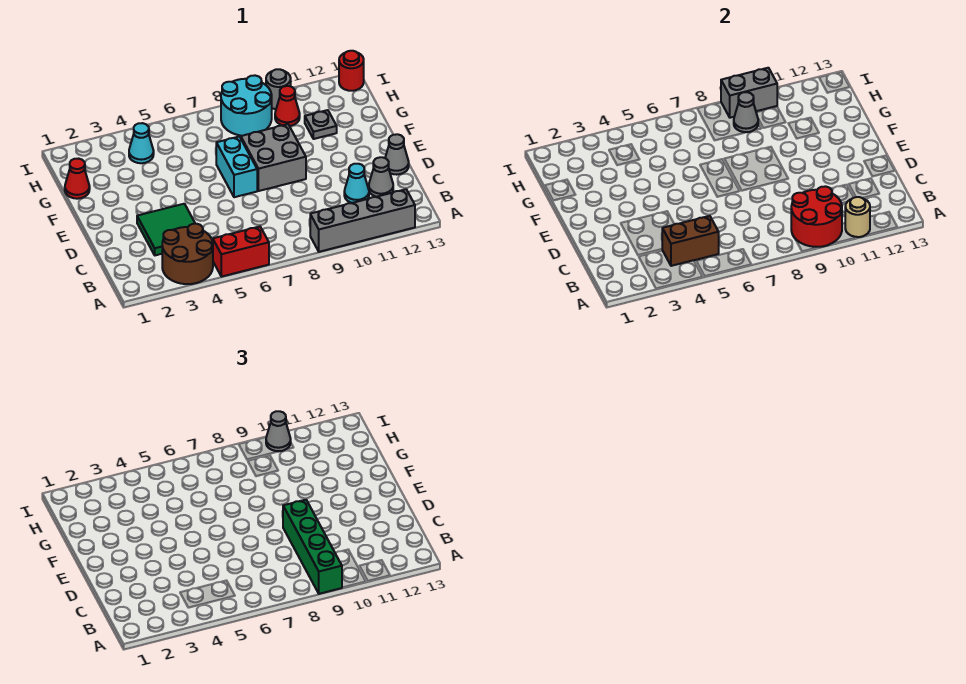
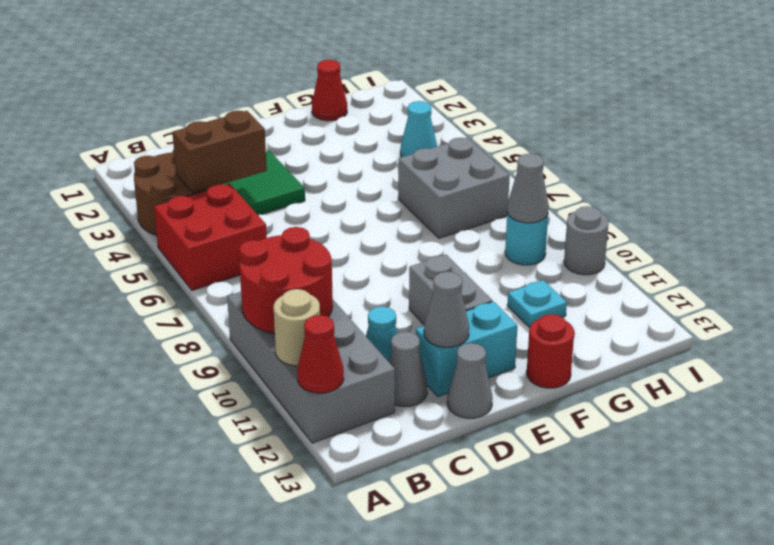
red 1x2 brick [213,227,269,277] -> red 2x2 brick [154,184,267,290]
grey 1x4 brick [310,189,415,252] -> grey 2x4 brick [227,292,395,443]
green 1x4 brick [283,500,342,594] -> none
brown 1x2 brick [662,216,719,266] -> brown 1x2 brick turned to [172,110,267,193]
cyan 1x2 brick [216,137,257,197] -> cyan 1x2 brick moved to [416,301,517,396]
grey 2x2 brick [241,124,306,191] -> grey 2x2 brick moved to [398,138,510,238]
grey 1x1 plate [305,110,337,139] -> cyan 1x1 plate [507,280,567,328]
cyan 2x2 round brick [221,75,272,136] -> cyan 1x1 round brick [505,212,548,265]
red 1x1 cone [275,86,300,126] -> red 1x1 cone moved to [297,315,344,393]
grey 1x2 brick [721,68,777,118] -> grey 1x2 brick moved to [409,255,492,324]
grey 1x1 cone [266,411,291,451] -> grey 1x1 cone moved to [424,272,469,348]
red 1x1 round brick [339,51,364,91] -> red 1x1 round brick moved to [527,314,574,388]

